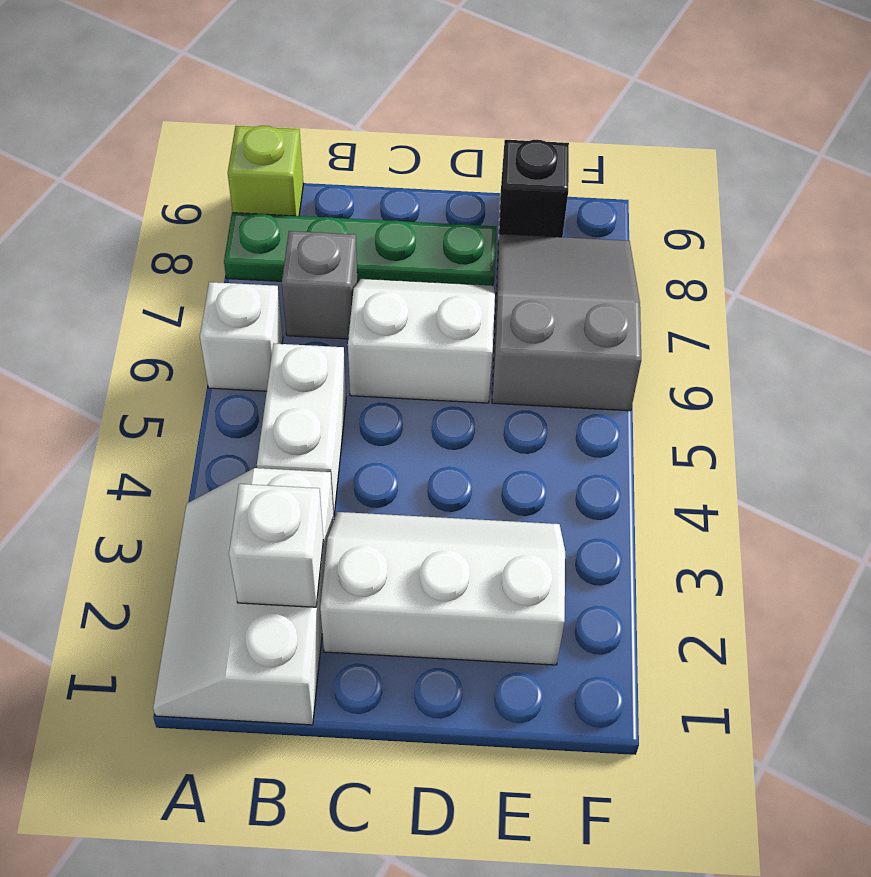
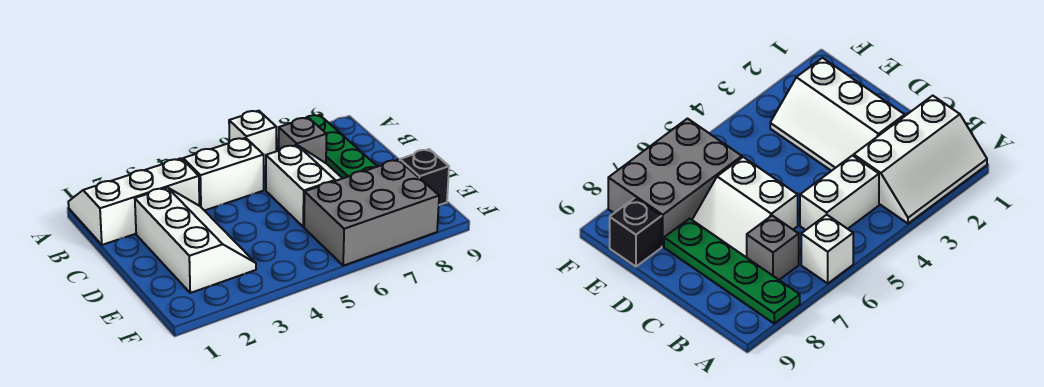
lime 1x1 brick [228,126,303,216] -> none
white 1x1 brick [229,484,323,607] -> none
grey 2x3 slope [492,234,641,411] -> grey 2x3 brick [304,160,439,266]

